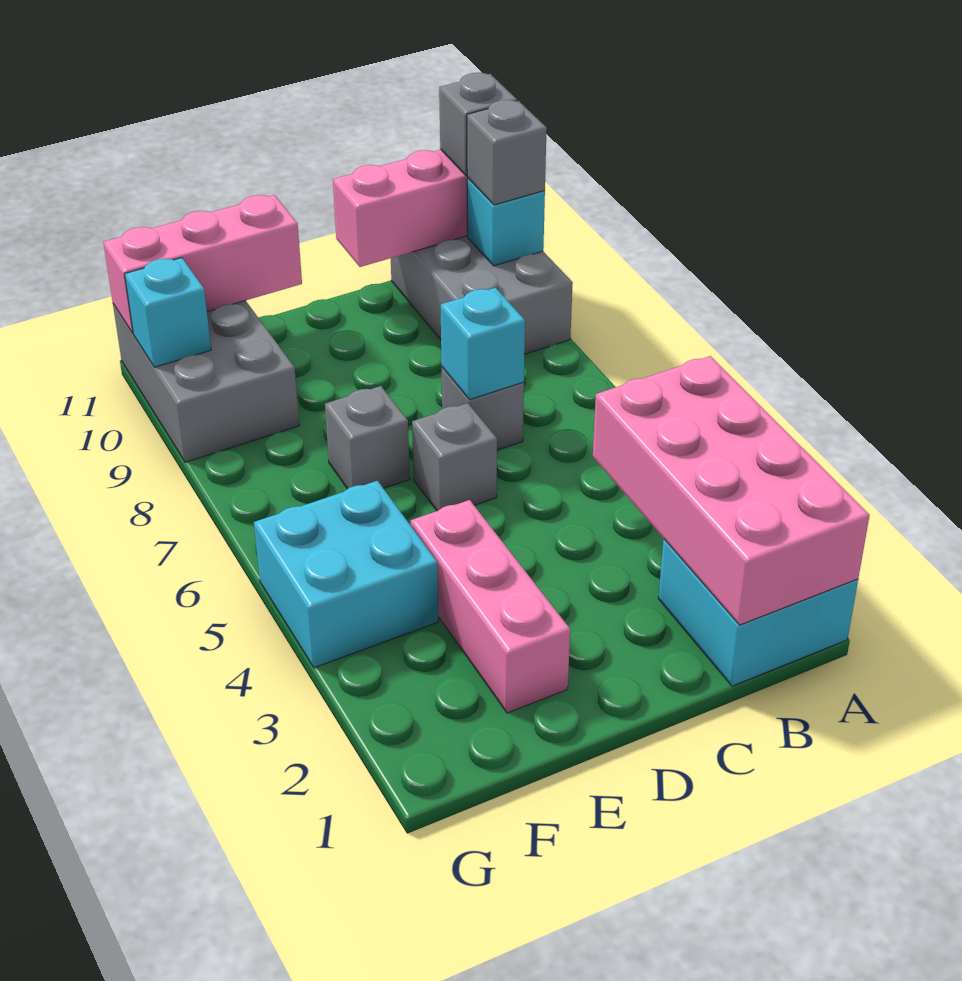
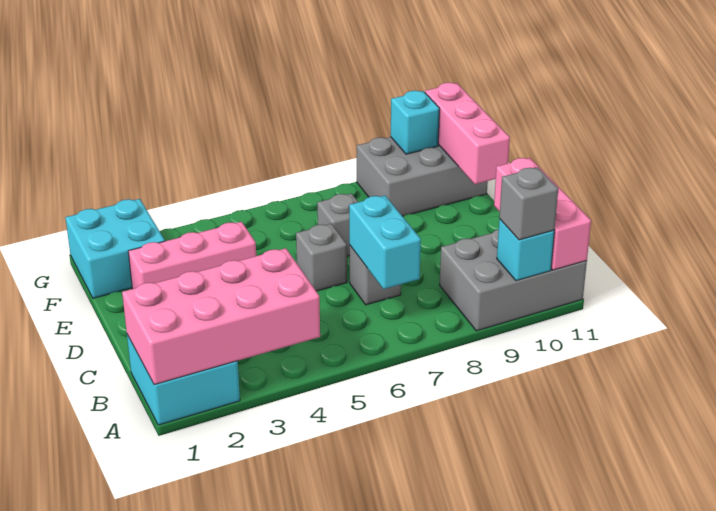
grey 1x1 brick [439,73,517,176] -> none
cyan 1x1 brick [441,288,525,400] -> cyan 1x2 brick [349,196,421,289]
cyan 2x2 brick [254,481,438,668] -> cyan 2x2 brick moved to [65,199,165,298]

